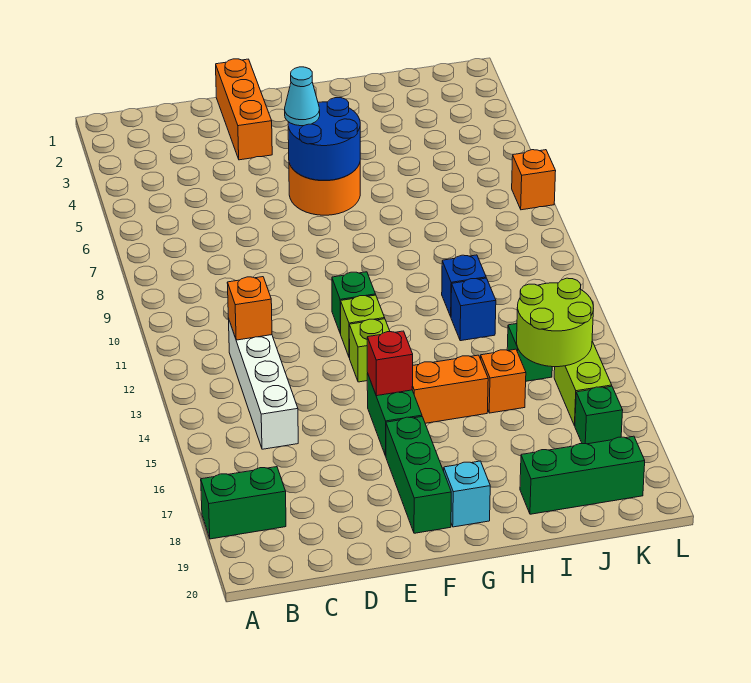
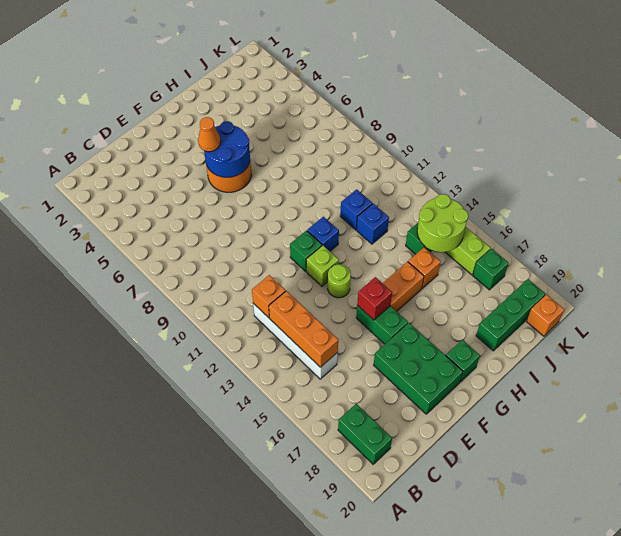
green 1x2 brick [201,467,286,539] -> green 1x2 brick turned to [338,404,392,464]
orange 1x3 brick [216,59,272,160] -> orange 1x3 brick moved to [269,291,338,367]
cyan 1x1 cone [285,67,320,126] -> orange 1x1 cone [198,117,221,152]
lime 1x1 brick [349,319,390,382] -> lime 1x1 round brick [328,264,351,298]
green 1x3 brick [386,417,451,533] -> green 2x3 brick [374,323,463,414]
none -> blue 1x1 brick [307,217,339,251]
cyan 1x1 brick [444,461,490,527] -> green 1x1 brick [446,340,480,382]
orange 1x1 brick [512,150,556,210] -> orange 1x1 brick moved to [526,294,564,336]

